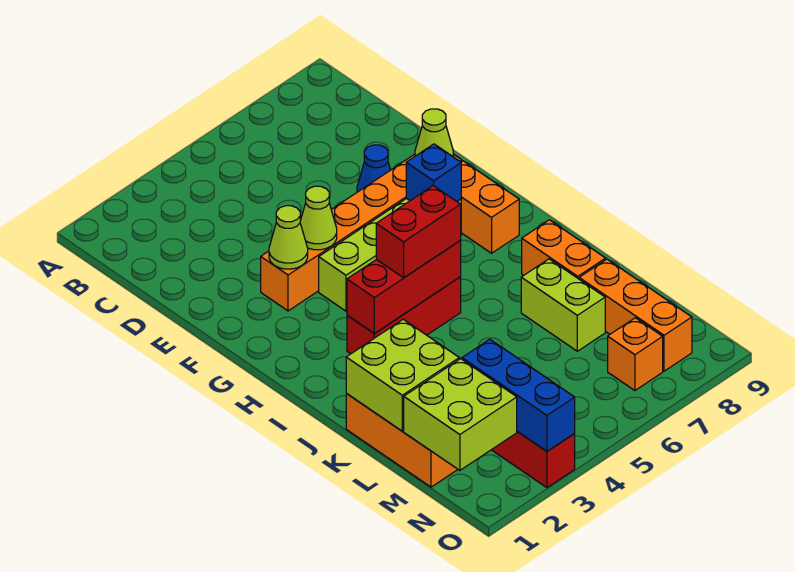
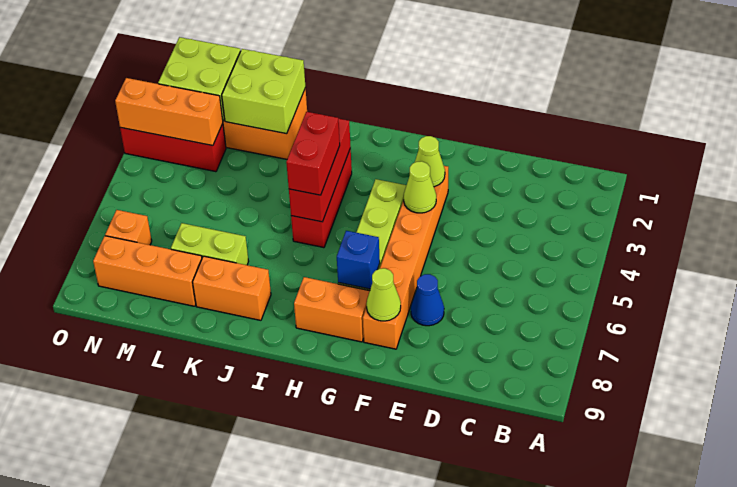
blue 1x3 brick [462,339,575,451] -> orange 1x3 brick [115,78,223,146]

